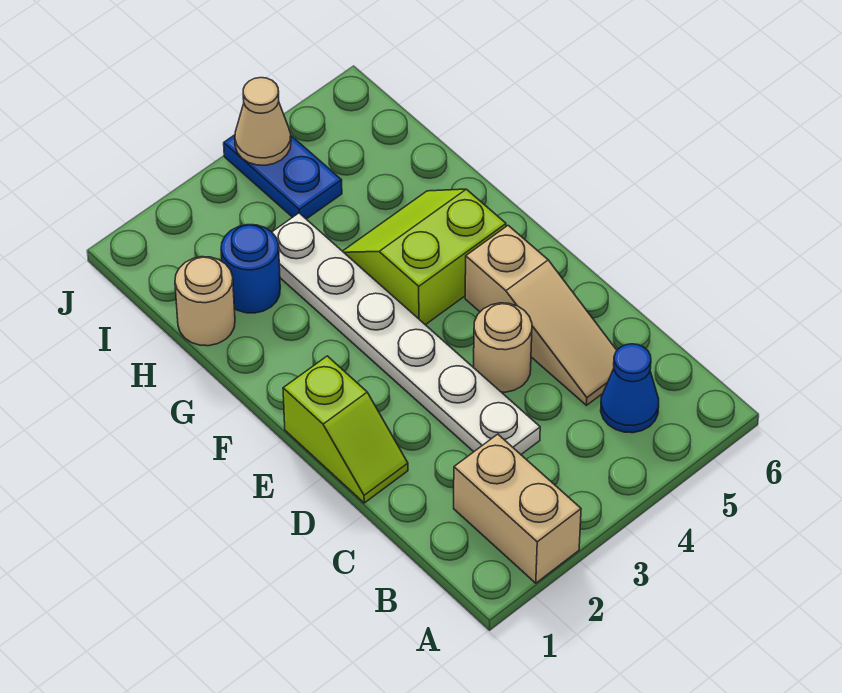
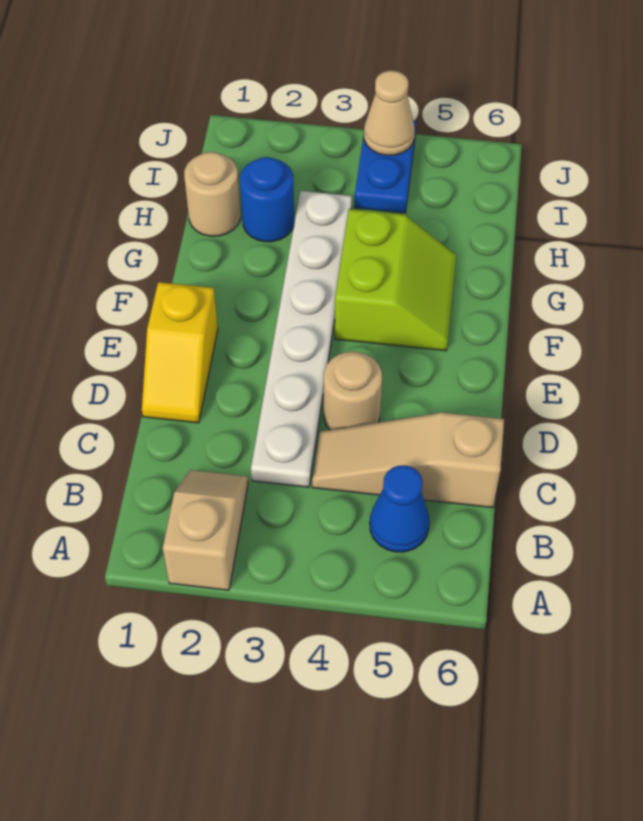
tan 1x2 brick [454,434,581,583] -> tan 1x2 slope [163,470,248,590]
tan 1x3 slope [465,226,617,405] -> tan 1x3 slope turned to [312,413,504,508]
lime 1x2 slope [283,356,408,503] -> yellow 1x2 slope [142,282,218,423]
lime 2x2 slope [343,189,506,325] -> lime 2x2 slope turned to [335,209,456,351]

